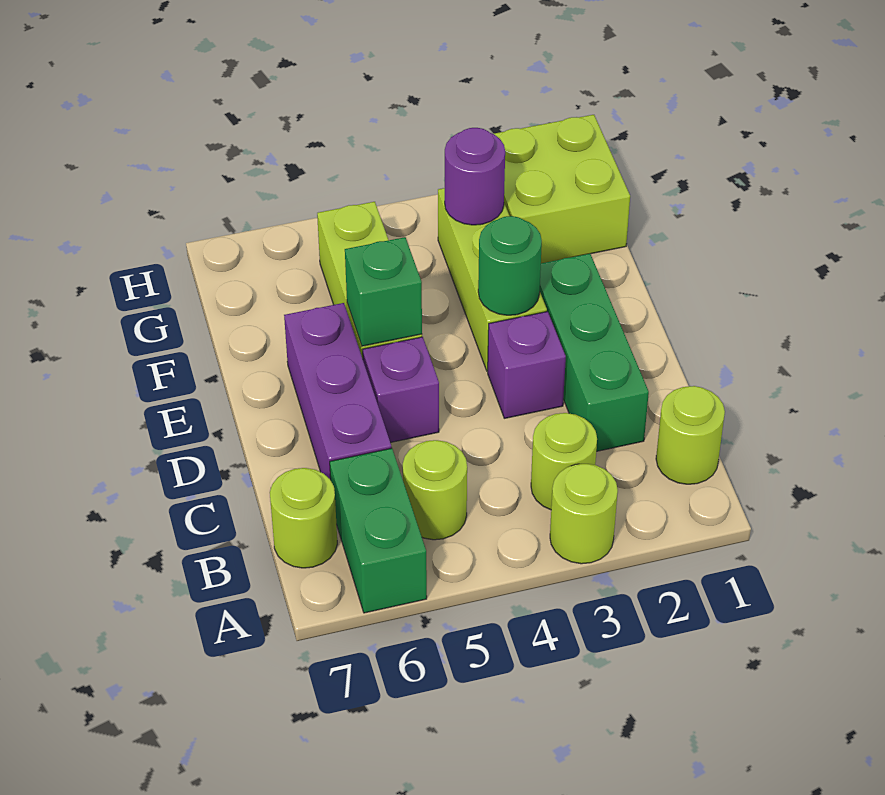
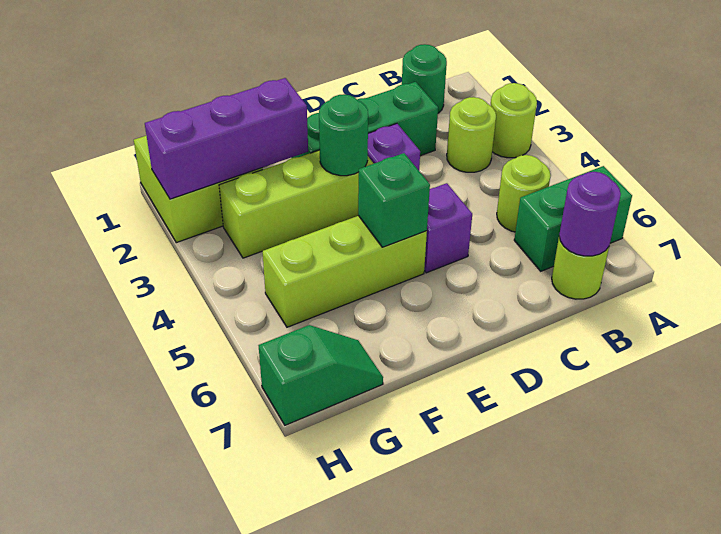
lime 1x1 round brick [656,386,725,484] -> green 1x1 round brick [402,44,447,113]
purple 1x3 brick [284,303,392,480] -> purple 1x3 brick moved to [145,78,308,199]
purple 1x1 round brick [445,128,505,225] -> purple 1x1 round brick moved to [559,172,621,256]
none -> green 1x2 slope [258,325,383,425]

